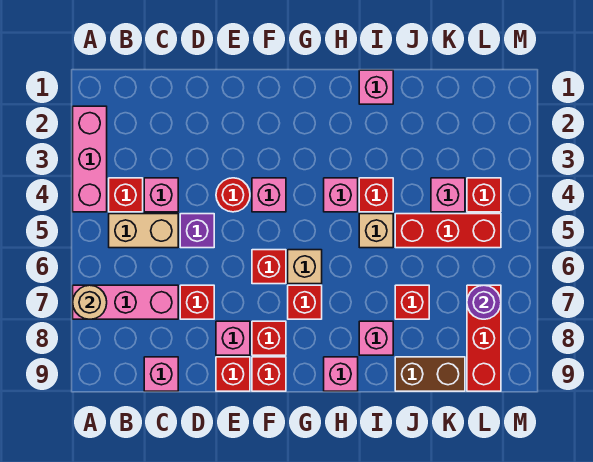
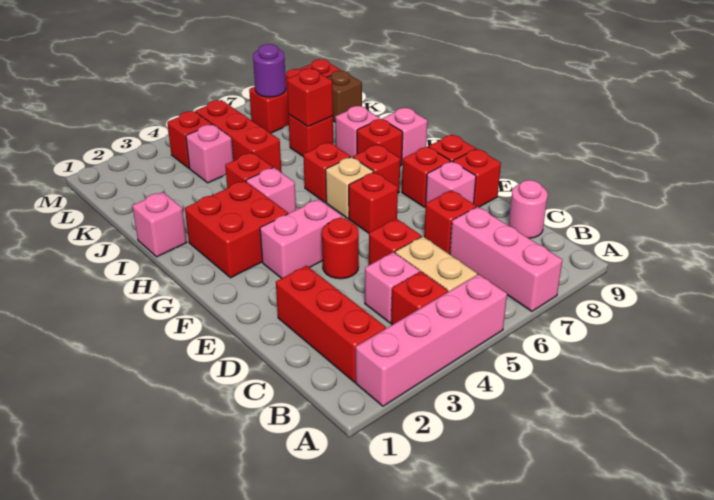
pink 1x3 brick [73,106,107,212] -> pink 1x4 brick [356,274,507,406]
tan 1x1 round brick [73,285,107,319] -> none
none -> red 1x3 brick [276,266,386,382]
pink 1x1 brick [144,357,178,391] -> pink 1x1 round brick [509,180,548,238]
purple 1x1 brick [180,214,214,248] -> red 1x1 brick [369,219,421,265]
pink 1x1 brick [252,178,286,212] -> pink 1x2 brick [260,199,342,278]
none -> red 2x2 brick [185,181,288,278]
none -> red 1x1 brick [303,142,351,203]
none -> red 1x1 brick [357,119,403,166]
tan 1x1 brick [359,214,393,248] -> none
none -> red 1x1 brick [287,69,333,127]
brown 1x2 brick [395,357,465,391] -> brown 1x1 brick [327,71,362,122]

